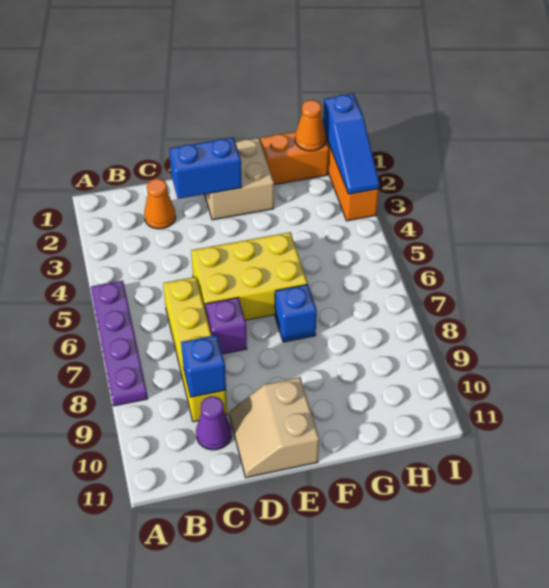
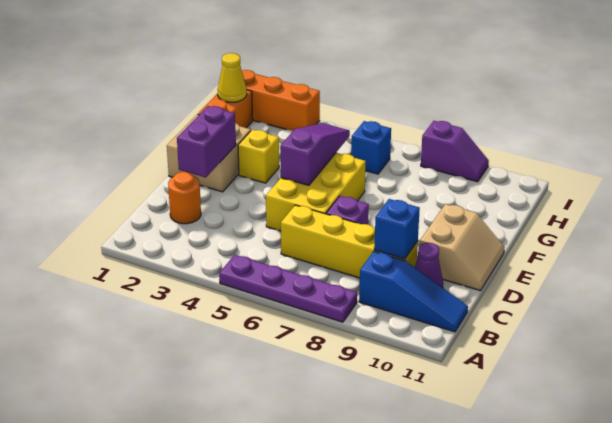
orange 1x1 cone [144,179,176,229] -> orange 1x1 round brick [168,172,201,224]
blue 1x2 brick [169,137,242,199] -> purple 1x2 brick [177,106,236,178]
tan 2x2 slope [229,377,319,478] -> tan 2x2 slope turned to [420,204,505,291]
none -> purple 1x3 slope [280,123,350,185]
none -> yellow 1x1 brick [238,130,279,183]
blue 1x1 brick [275,284,317,342] -> blue 1x1 brick moved to [351,121,391,174]
orange 1x1 cone [295,100,326,151] -> yellow 1x1 cone [218,53,247,102]
blue 1x3 slope [323,94,379,194] -> blue 1x3 slope moved to [359,251,468,332]
none -> purple 1x2 slope [421,121,489,182]

